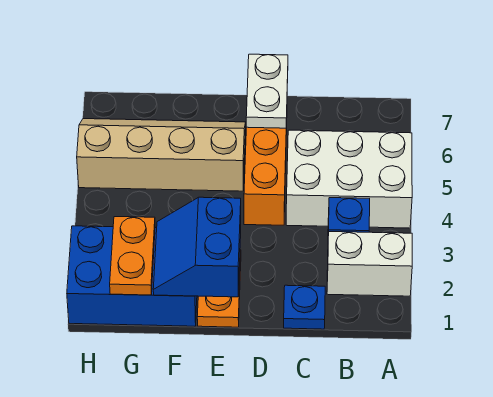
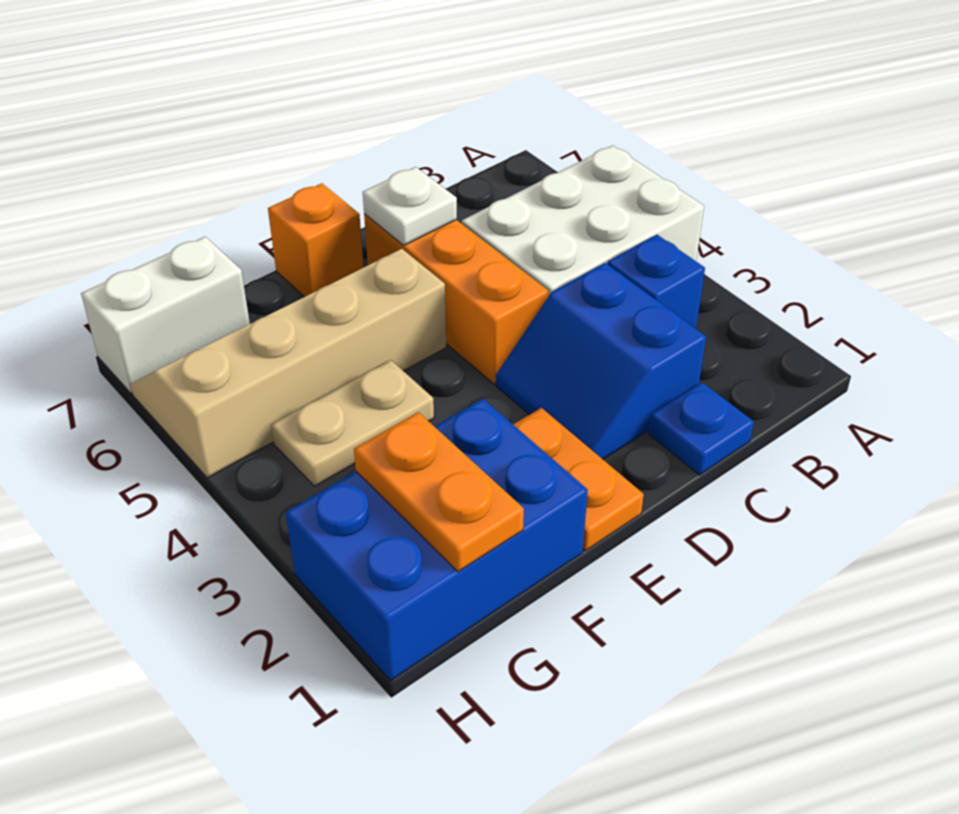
white 1x2 brick [327,232,412,296] -> white 1x2 brick moved to [81,237,250,394]
white 1x2 plate [246,54,288,128] -> white 1x1 plate [363,167,457,245]
blue 2x2 slope [153,197,241,297] -> blue 2x2 slope moved to [496,263,706,459]
none -> orange 1x1 brick [268,183,364,297]
none -> tan 1x2 plate [271,360,434,486]

